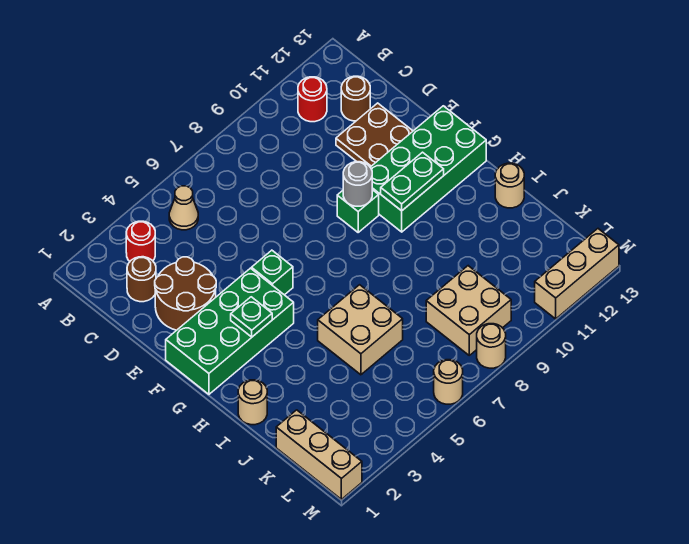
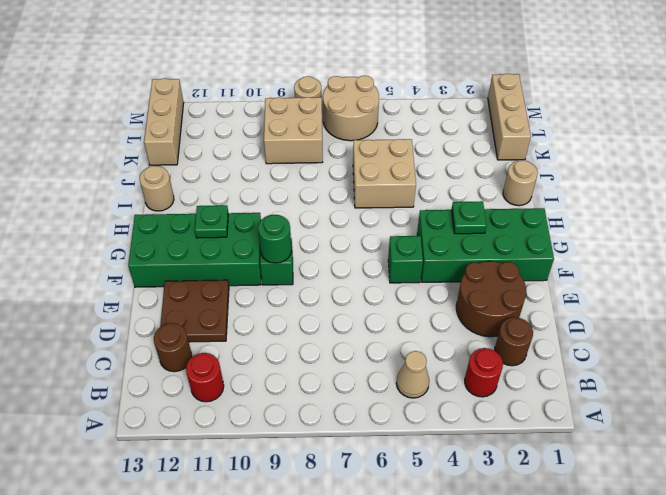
grey 1x1 round brick [343,162,372,206] -> green 1x1 round brick [258,215,292,263]
green 1x2 plate [381,152,444,211] -> green 1x1 plate [195,205,228,238]
tan 1x1 round brick [434,360,463,404] -> tan 2x2 round brick [323,76,379,141]
tan 1x3 brick [535,229,619,319] -> tan 1x3 brick turned to [144,78,184,165]

